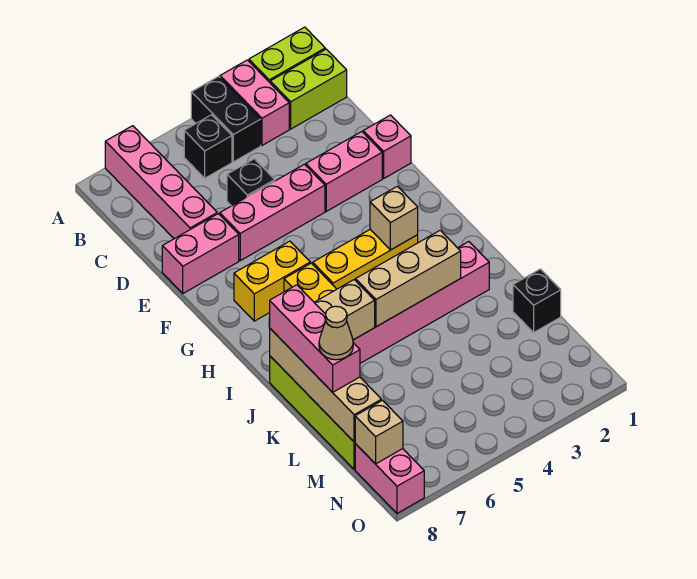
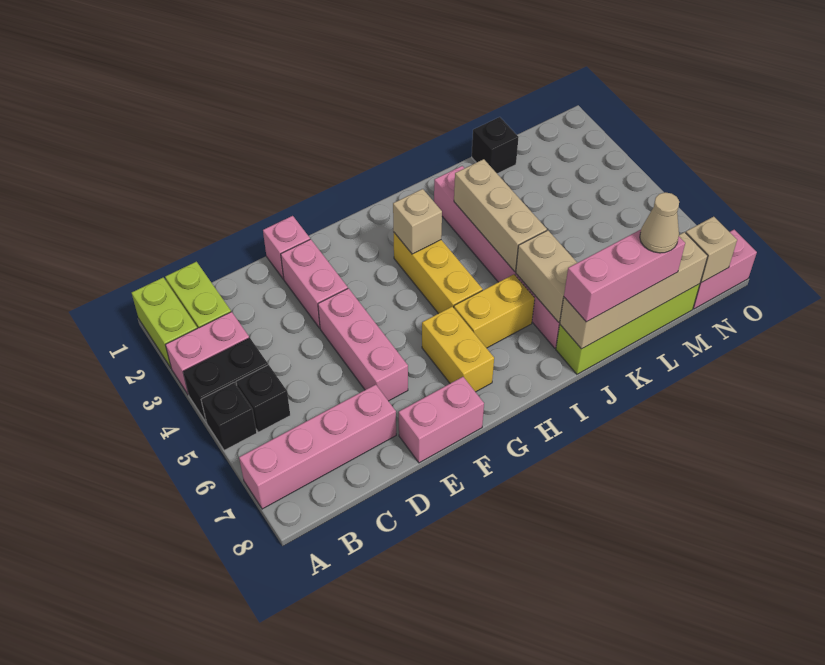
black 1x1 brick [227,159,275,206] -> black 1x1 brick moved to [201,383,257,450]
pink 1x2 brick [162,214,239,293] -> pink 1x2 brick turned to [399,377,484,463]

